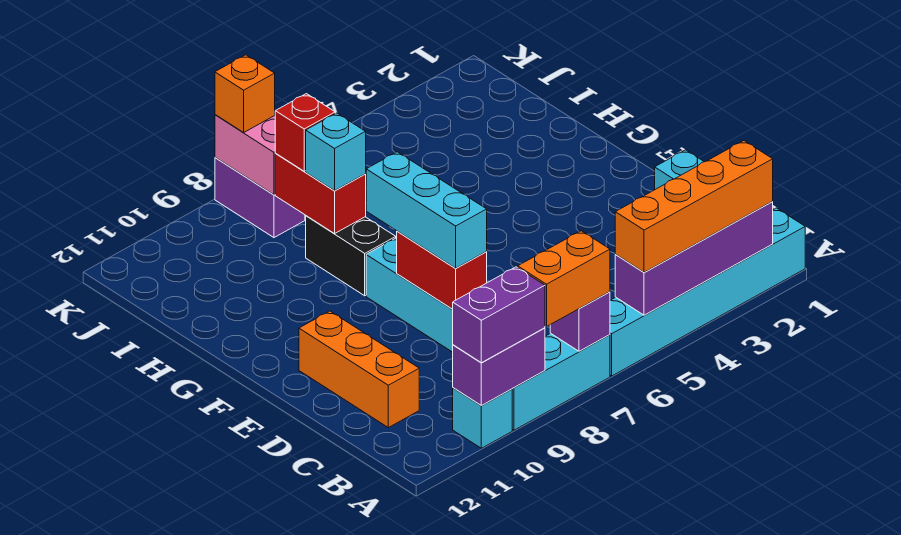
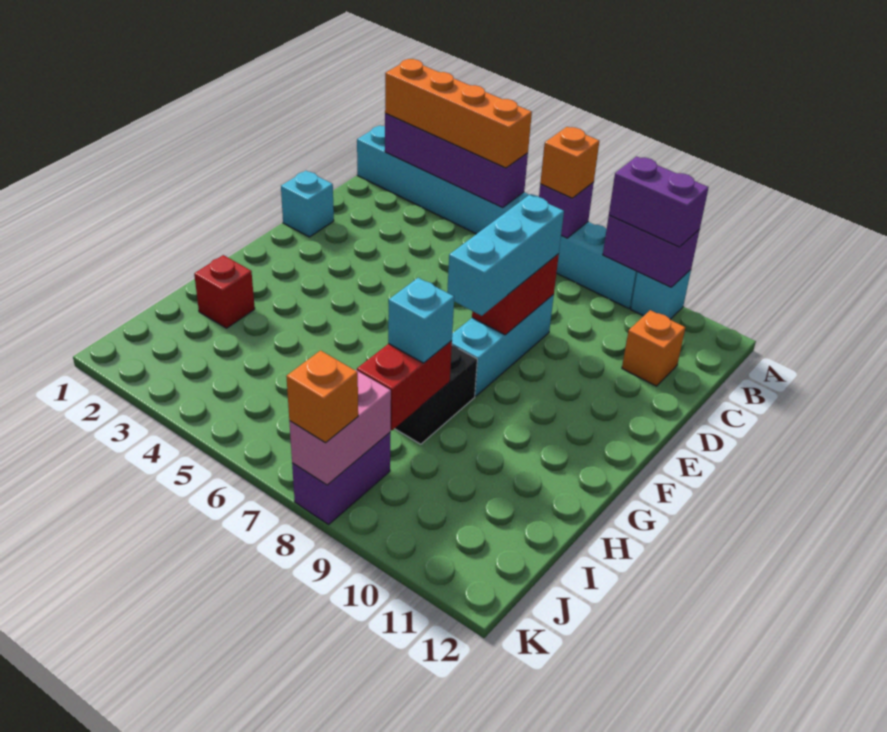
orange 1x2 brick [518,231,610,327] -> orange 1x1 brick [540,127,599,198]
orange 1x3 brick [299,311,419,428] -> orange 1x1 brick [622,310,685,386]
red 1x1 brick [275,94,335,171] -> red 1x1 brick moved to [194,255,255,328]

